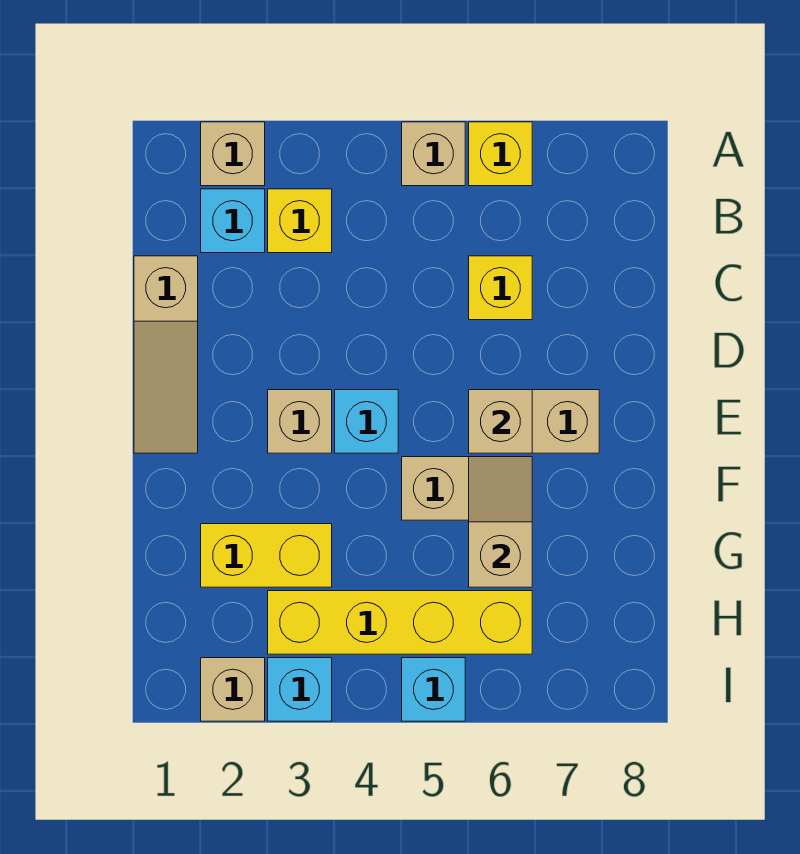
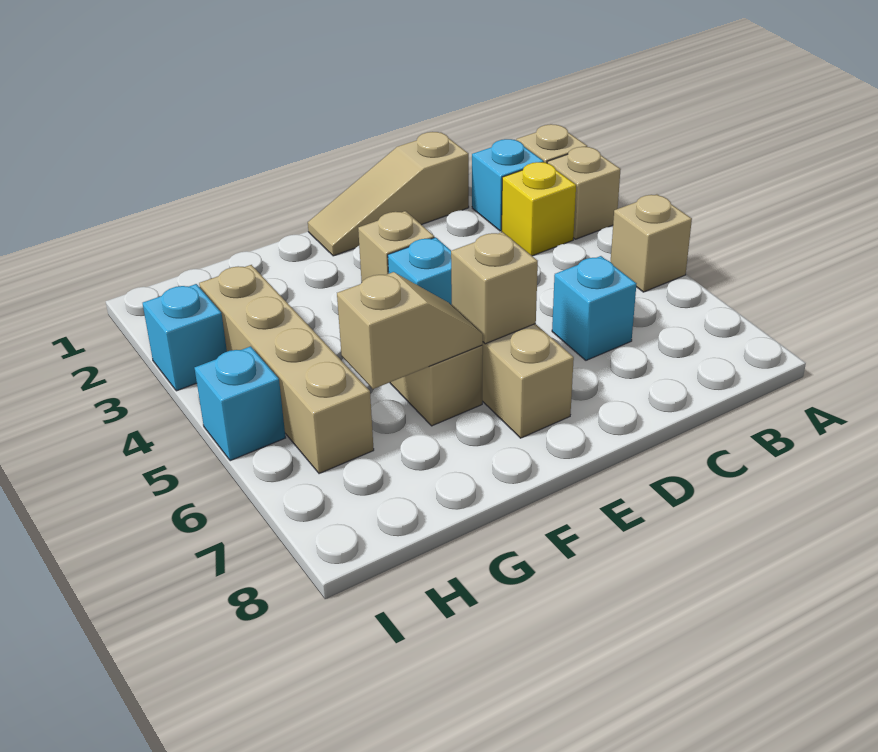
yellow 1x1 brick [469,122,532,186] -> none
yellow 1x1 brick [469,256,532,320] -> cyan 1x1 brick [552,256,636,360]
yellow 1x2 brick [201,524,332,587] -> none
yellow 1x4 brick [268,591,532,654] -> tan 1x4 brick [199,265,374,474]
tan 1x1 brick [201,658,265,721] -> tan 1x1 brick moved to [547,147,621,239]

